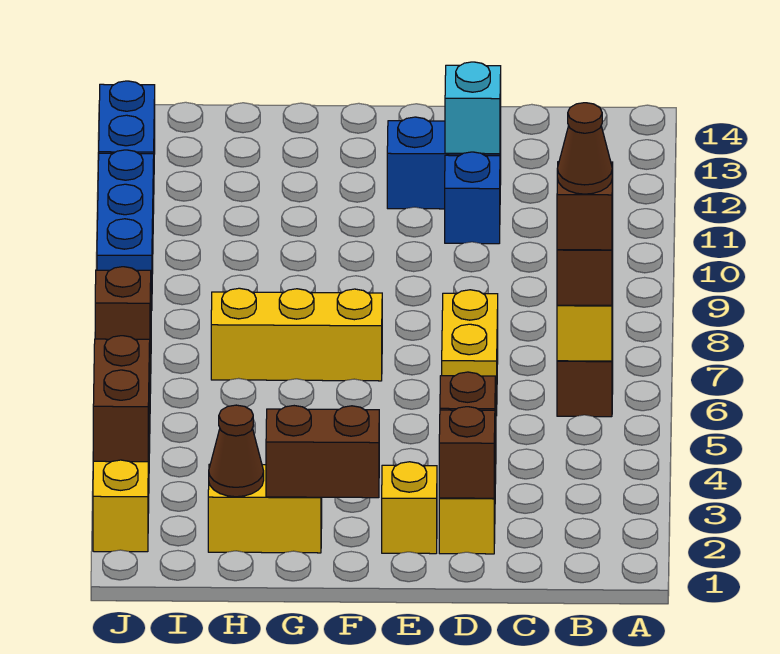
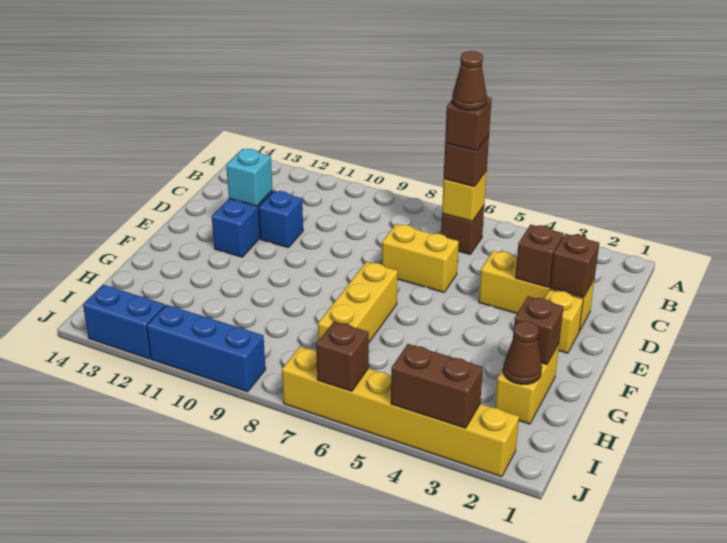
brown 1x2 brick [266,406,379,498] -> brown 1x1 brick [513,296,564,364]

